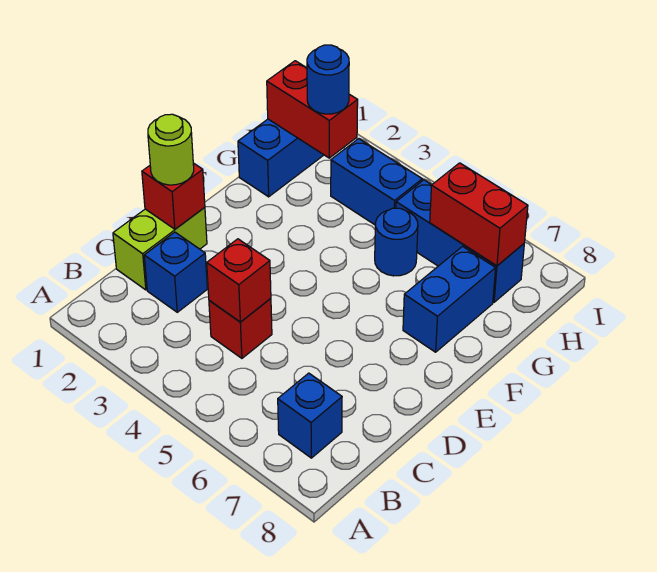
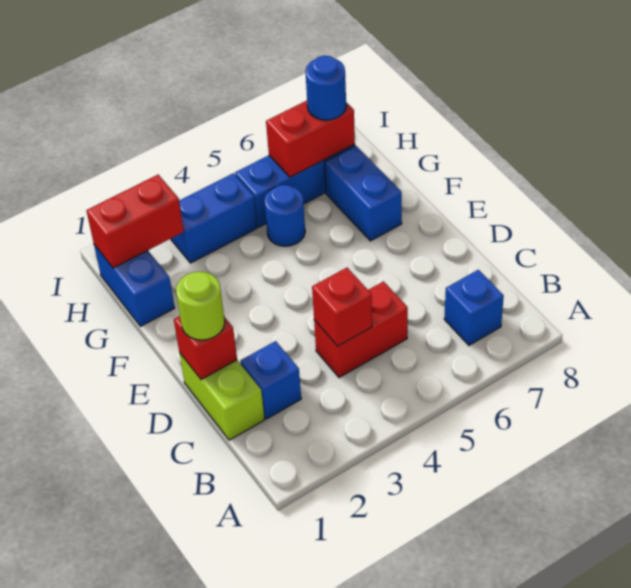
red 1x1 brick [209,298,272,358] -> red 1x2 brick [314,281,408,378]
blue 1x1 round brick [307,45,349,114] -> blue 1x1 round brick moved to [305,56,346,120]

